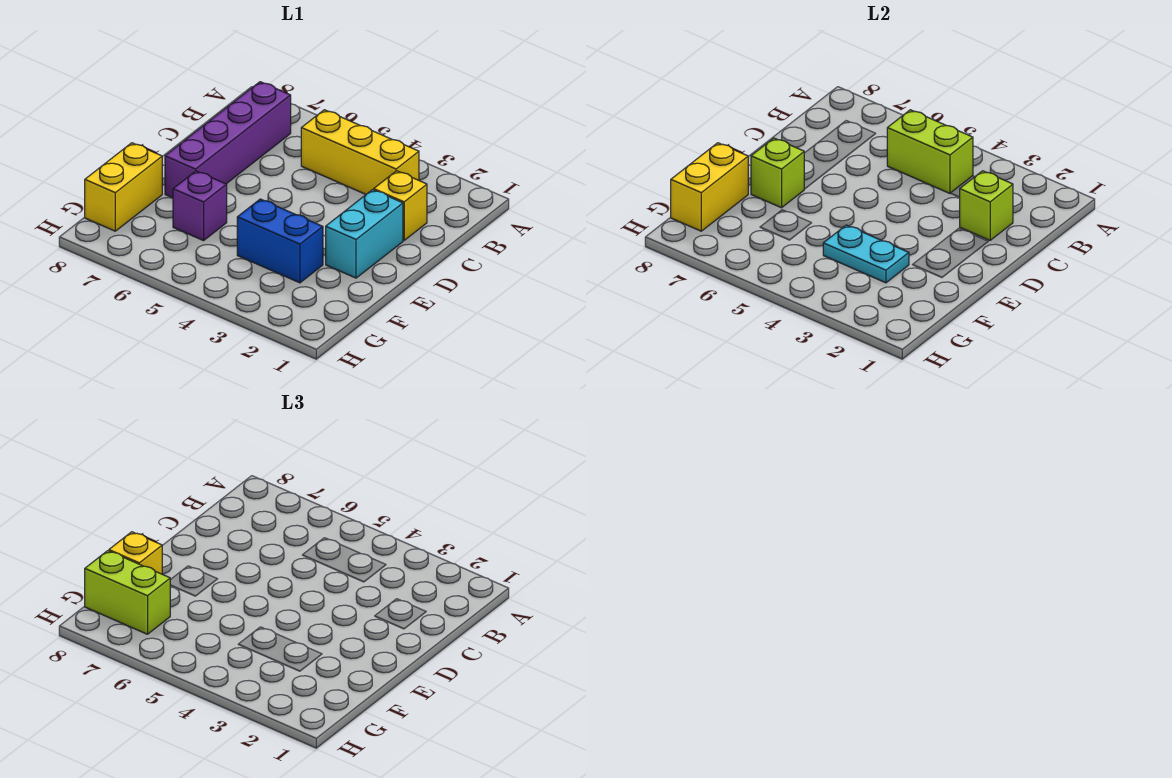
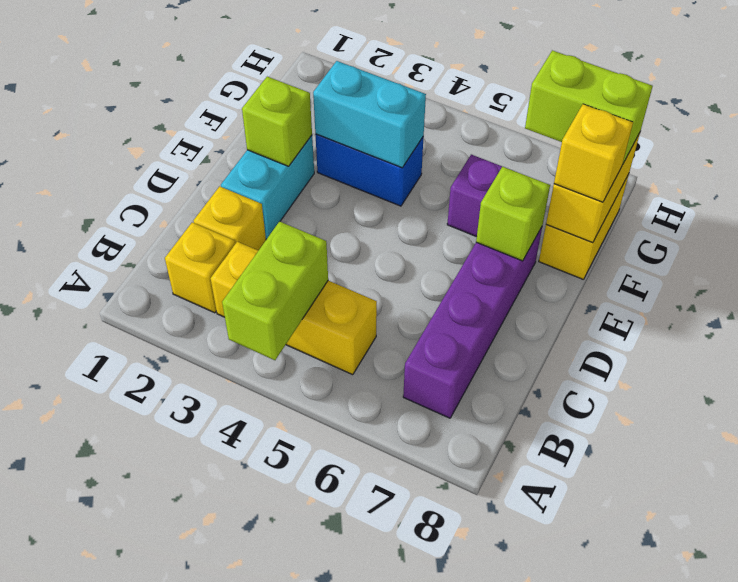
none -> yellow 1x1 brick [165,222,235,313]
lime 1x2 brick [887,110,973,193] -> lime 1x2 brick turned to [222,222,328,360]
lime 1x1 brick [960,171,1013,240] -> lime 1x1 brick moved to [242,77,312,166]
cyan 1x2 plate [823,225,909,283] -> cyan 1x2 brick [313,61,426,168]

